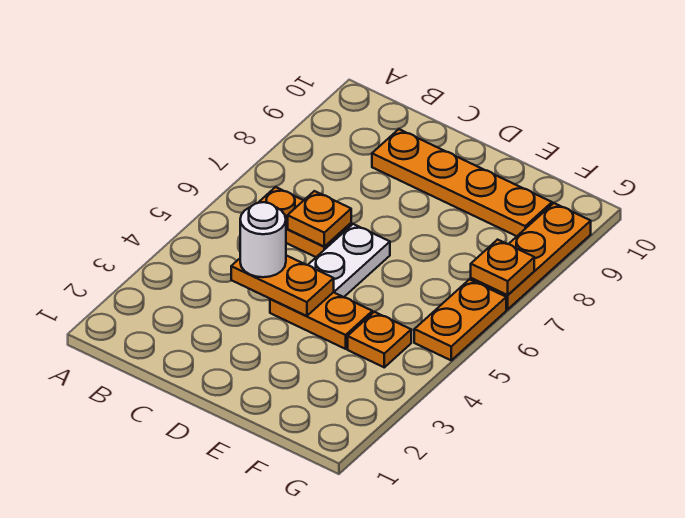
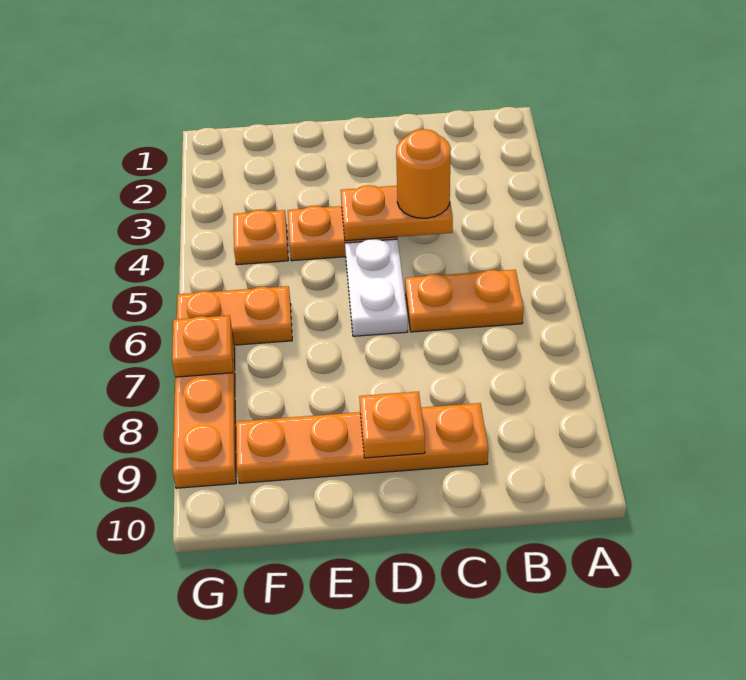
white 1x1 round brick [240,202,286,277] -> orange 1x1 round brick [396,129,451,218]
orange 1x1 plate [288,191,351,247] -> orange 1x1 plate moved to [359,392,425,458]
orange 1x2 plate [414,280,506,360] -> orange 1x2 plate turned to [177,286,292,345]

